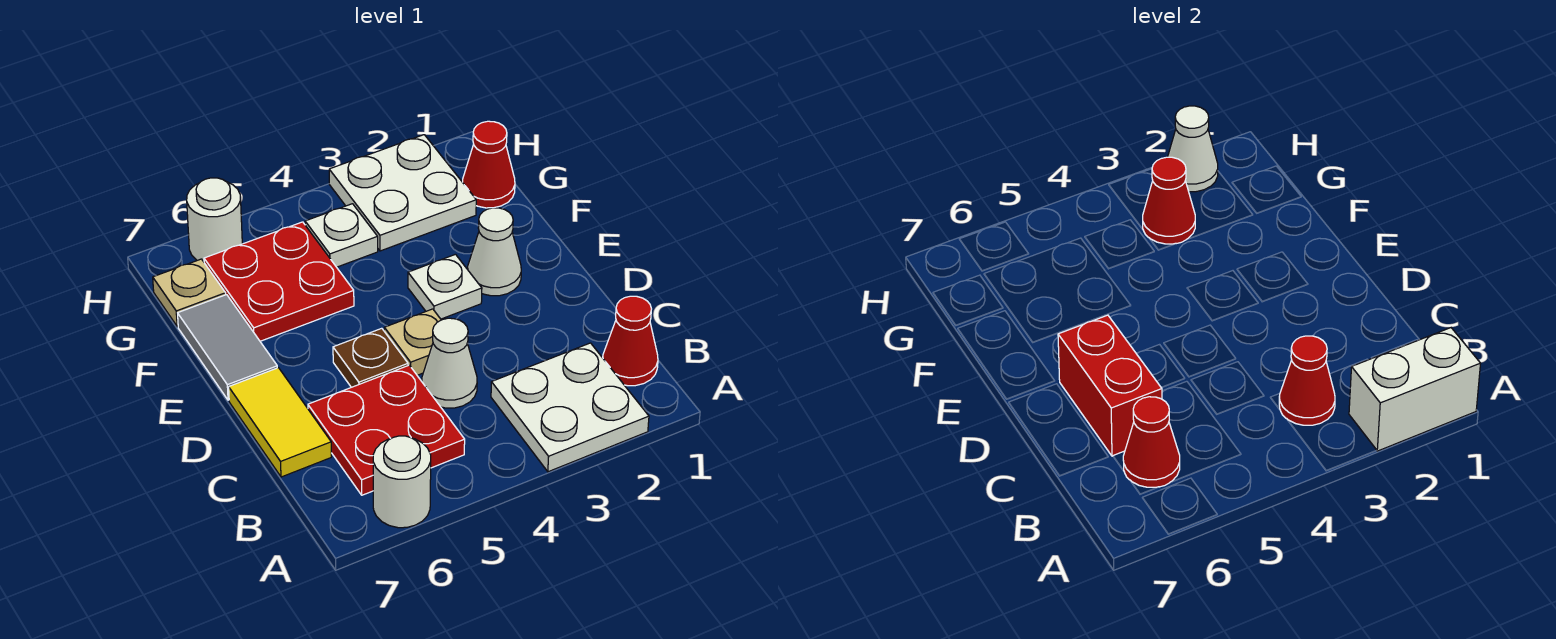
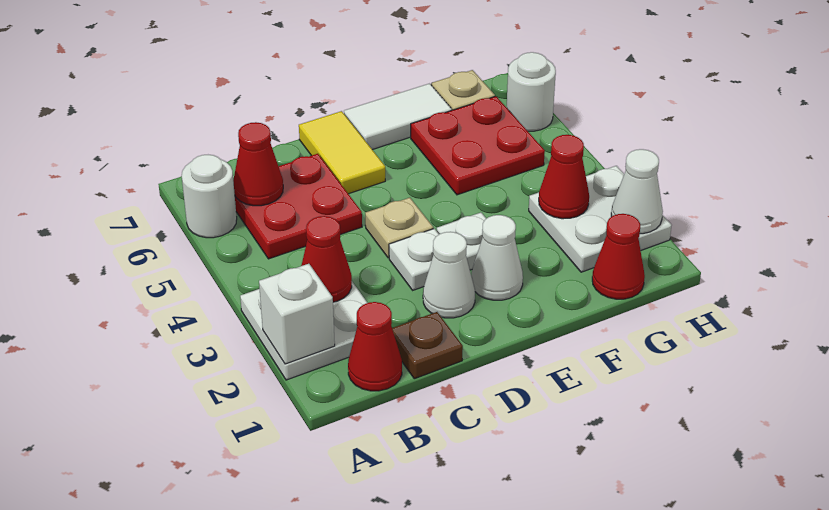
white 1x2 brick [1349,328,1481,451] -> white 1x1 brick [259,264,335,364]
white 1x1 cone [422,318,477,408] -> white 1x1 cone moved to [423,232,475,318]
red 1x2 brick [1058,315,1162,456] -> none
yellow 1x2 tile [229,368,331,477] -> yellow 1x2 tile turned to [299,111,385,194]
brown 1x1 plate [333,328,408,387] -> brown 1x1 plate moved to [392,312,463,379]
grey 1x2 tile [178,295,277,400] -> white 1x2 tile [344,84,452,150]
white 1x1 plate [305,204,378,267] -> white 1x1 plate moved to [389,229,439,290]

